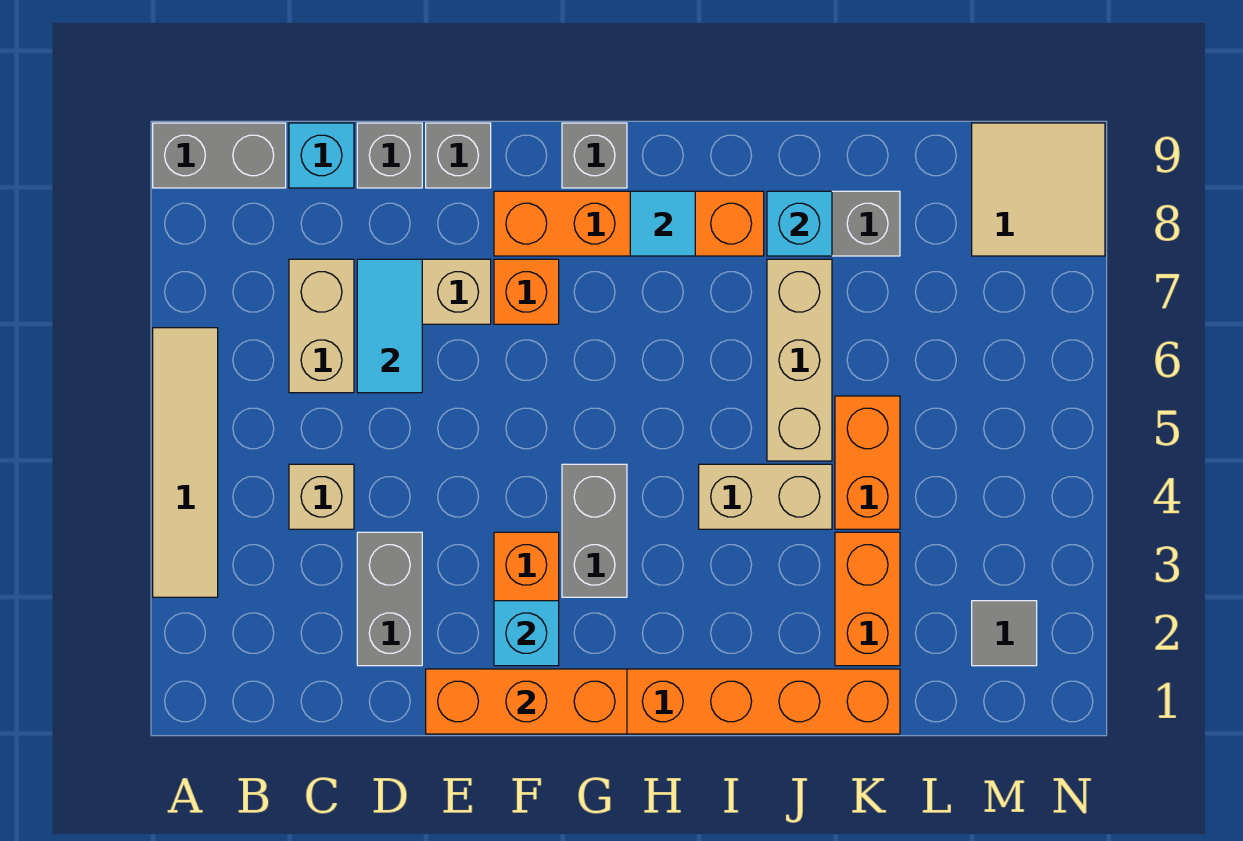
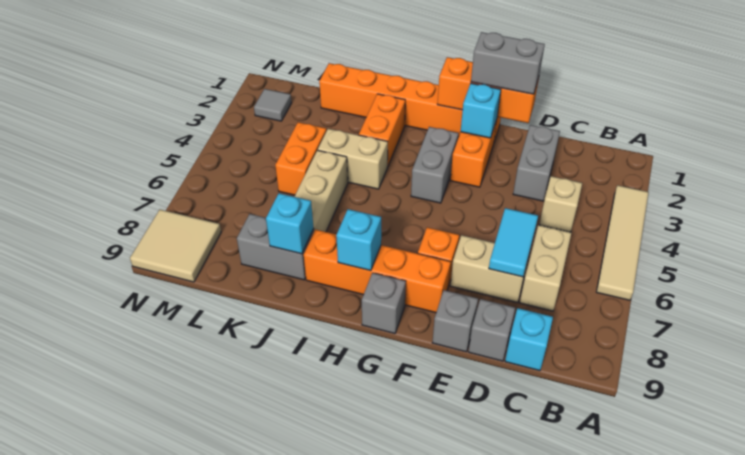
grey 1x2 brick [153,123,286,188] -> grey 1x2 brick moved to [471,32,545,94]
cyan 1x1 tile [630,191,695,256] -> cyan 1x1 brick [336,209,381,271]
orange 1x2 brick [835,532,900,666] -> orange 1x2 brick moved to [359,94,405,167]

